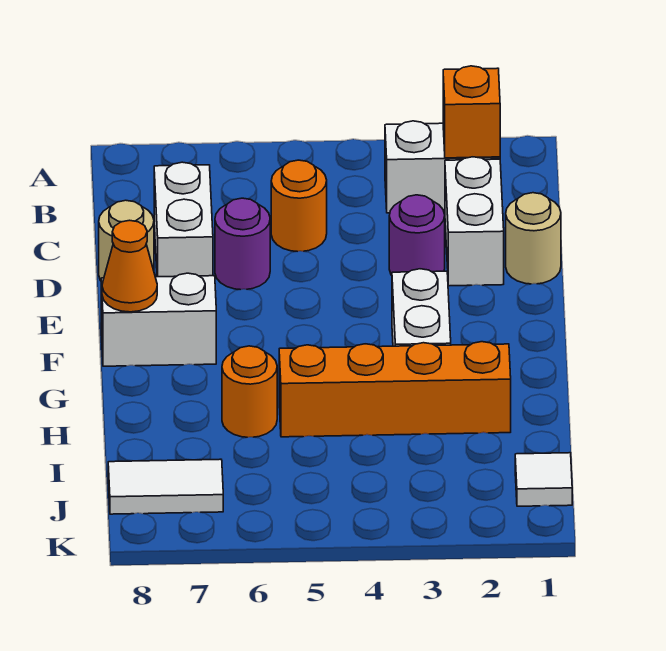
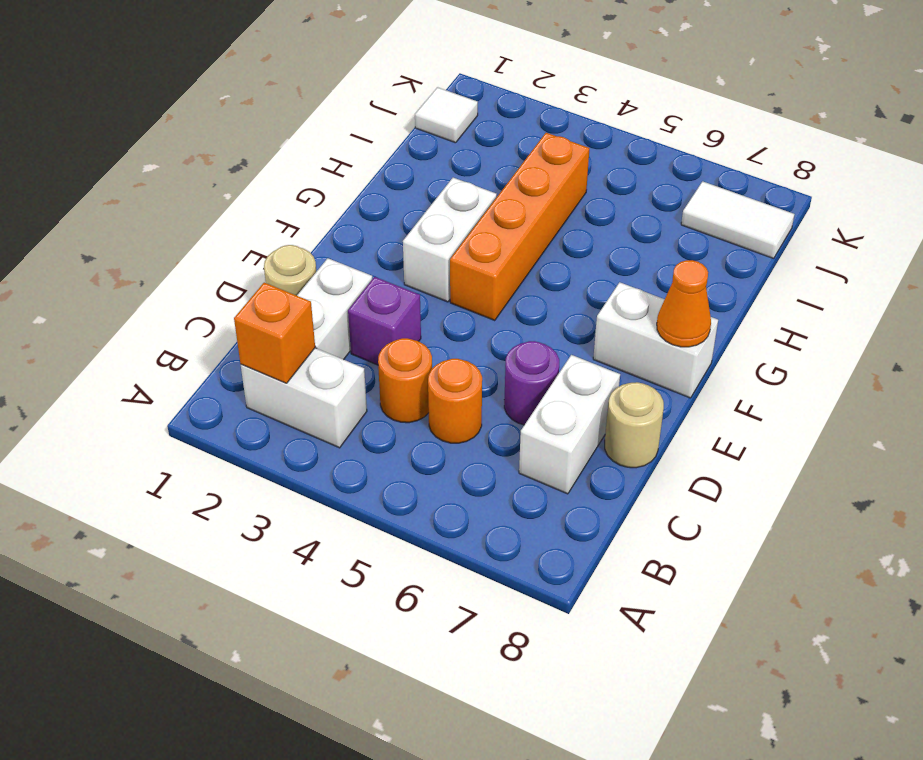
purple 1x1 round brick [389,195,445,275] -> purple 1x1 brick [348,277,421,365]
orange 1x4 brick [279,342,511,437] -> orange 1x4 brick turned to [450,133,590,320]
orange 1x1 round brick [222,346,277,437] -> orange 1x1 round brick moved to [378,338,432,423]

